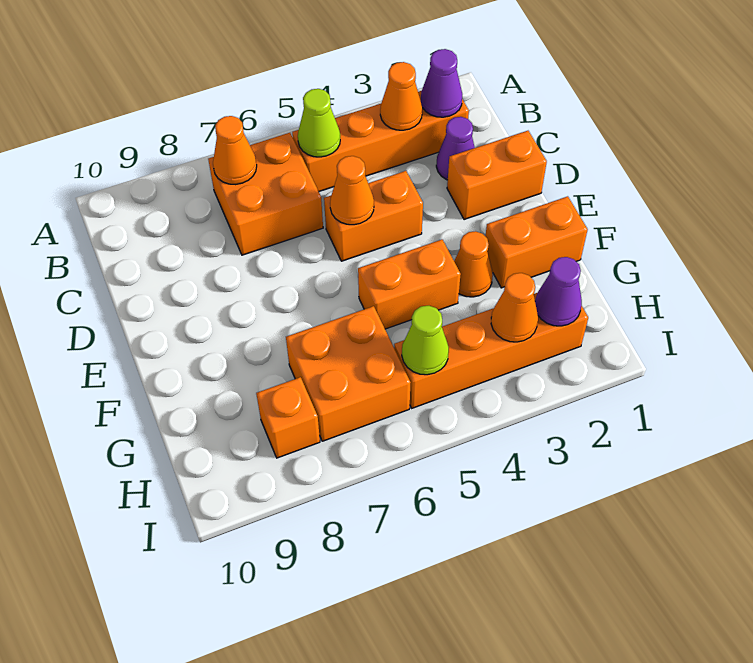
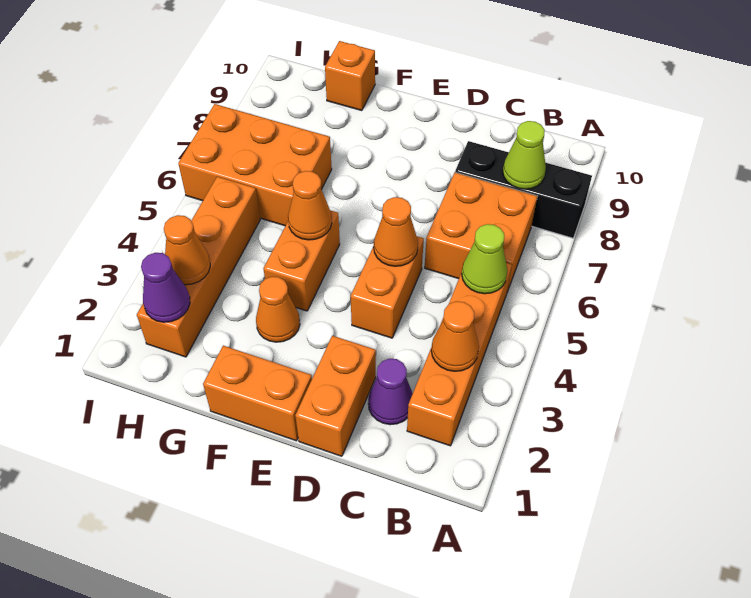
none -> black 1x3 brick [455,141,592,238]
purple 1x1 cone [421,49,462,117] -> none
orange 1x1 cone [213,116,257,185] -> orange 1x1 cone moved to [288,171,332,240]
orange 1x2 brick [485,196,588,288] -> orange 1x2 brick turned to [203,346,312,441]
orange 2x2 brick [286,306,411,441] -> orange 2x3 brick [178,104,332,226]
lime 1x1 cone [402,306,449,375] -> lime 1x1 cone moved to [503,121,546,189]
orange 1x1 brick [256,377,320,458] -> orange 1x1 brick moved to [325,41,375,111]

